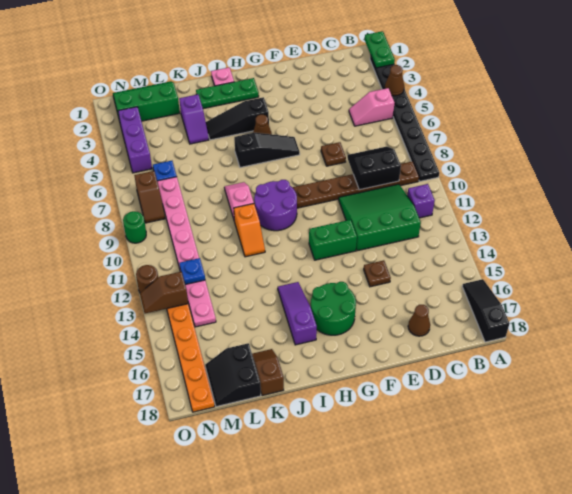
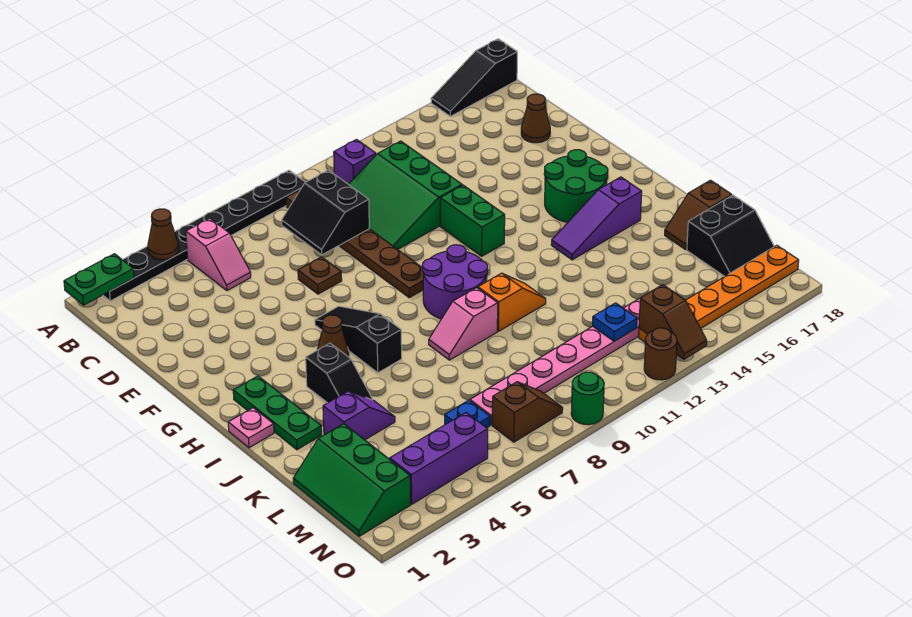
brown 1x1 plate [364,260,391,287] -> none
black 1x3 slope [206,97,269,140] -> black 1x2 slope [306,343,373,403]

